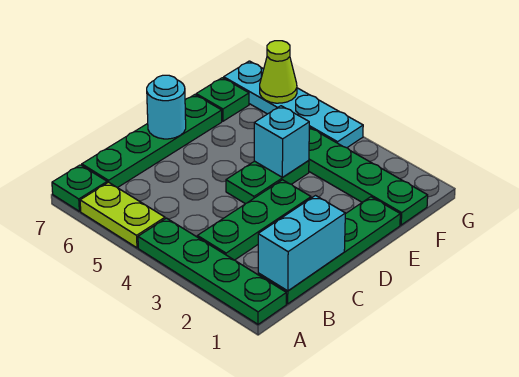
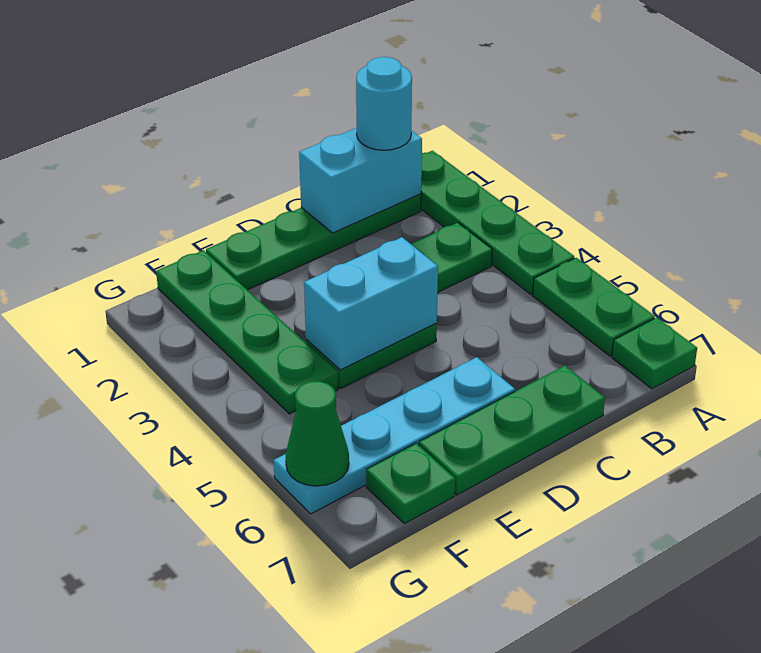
lime 1x2 plate [80,182,165,248] -> green 1x2 plate [533,258,655,356]
green 1x4 plate [82,95,222,188] -> green 1x3 plate [419,365,605,495]
cyan 1x1 round brick [147,75,186,139] -> cyan 1x1 round brick moved to [356,57,412,150]
cyan 1x1 brick [254,106,309,177] -> cyan 1x2 brick [304,237,438,370]
cyan 1x4 plate [224,61,363,148] -> cyan 1x4 plate turned to [274,357,515,514]
lime 1x1 cone [260,41,297,103] -> green 1x1 cone [286,381,349,486]

